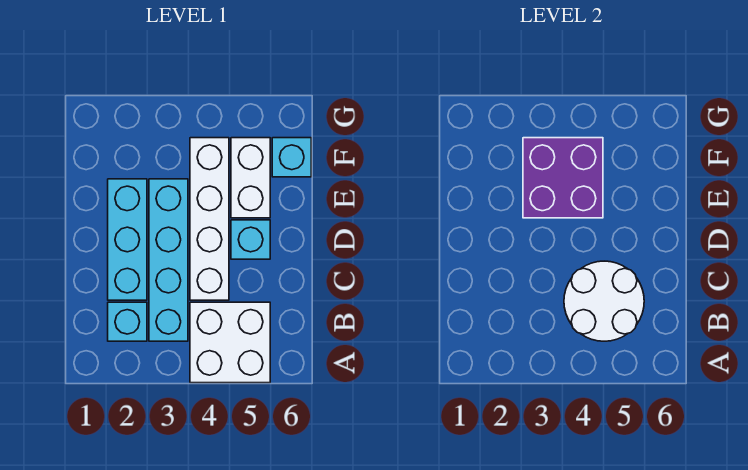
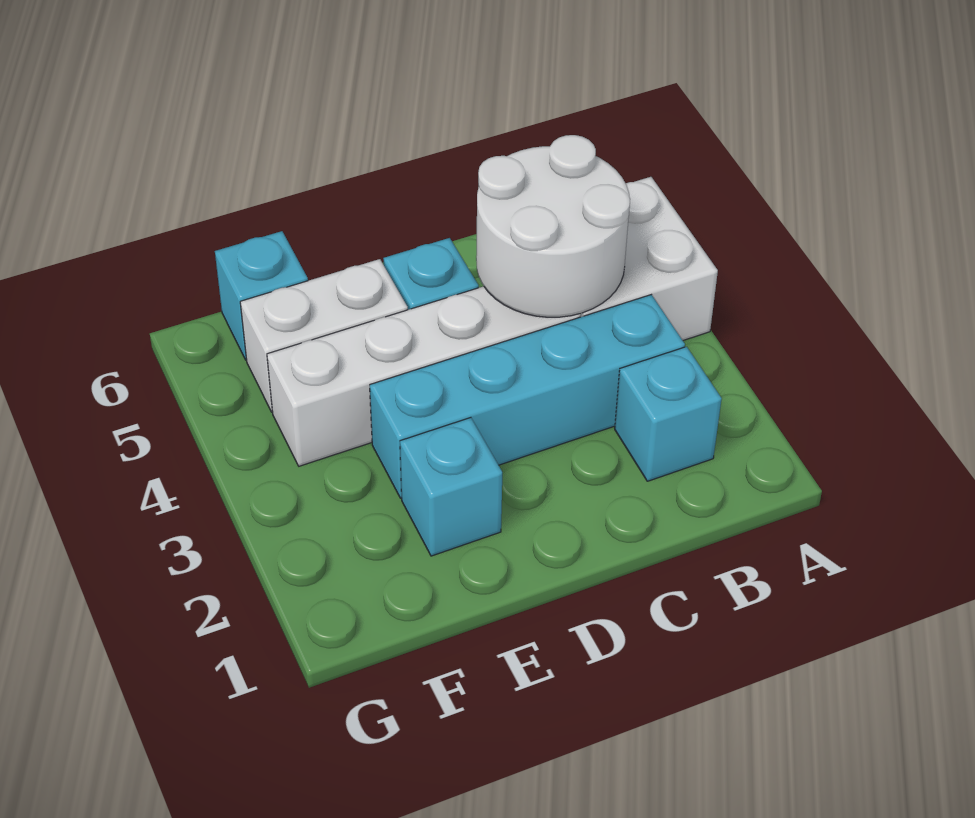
cyan 1x3 brick [108,179,147,300] -> cyan 1x1 brick [400,418,502,556]
purple 2x2 brick [523,138,603,218] -> none

